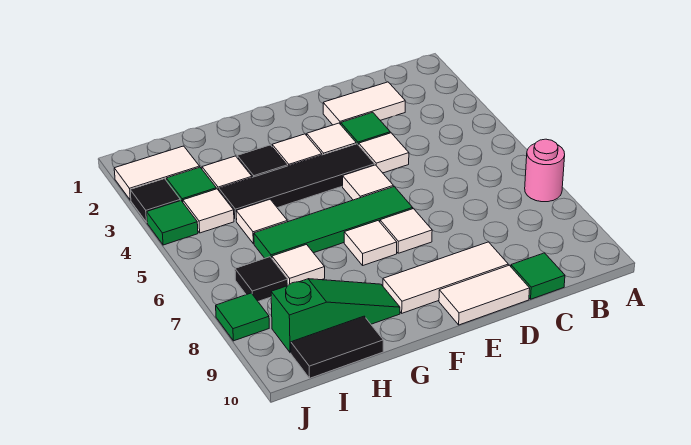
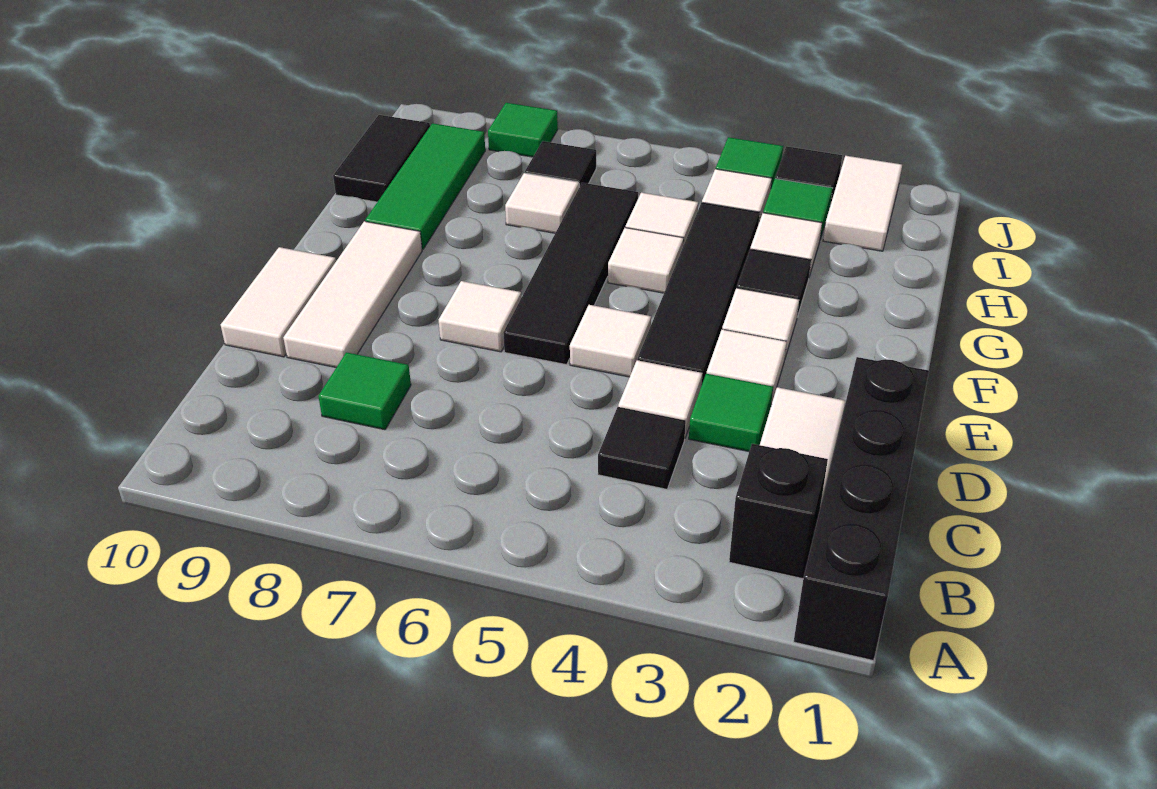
none -> black 1x4 brick [794,357,929,661]
pink 1x1 round brick [525,139,565,202] -> none
none -> black 1x1 brick [729,444,828,579]
none -> black 1x1 tile [598,407,686,489]
green 1x1 tile [511,253,565,299] -> green 1x1 tile moved to [318,352,411,430]
green 1x4 tile [254,187,413,258] -> black 1x4 tile [503,183,638,365]
white 1x1 tile [344,221,397,265] -> white 1x1 tile moved to [608,228,684,293]
green 1x3 slope [271,279,400,353] -> green 1x3 tile [365,123,485,249]

